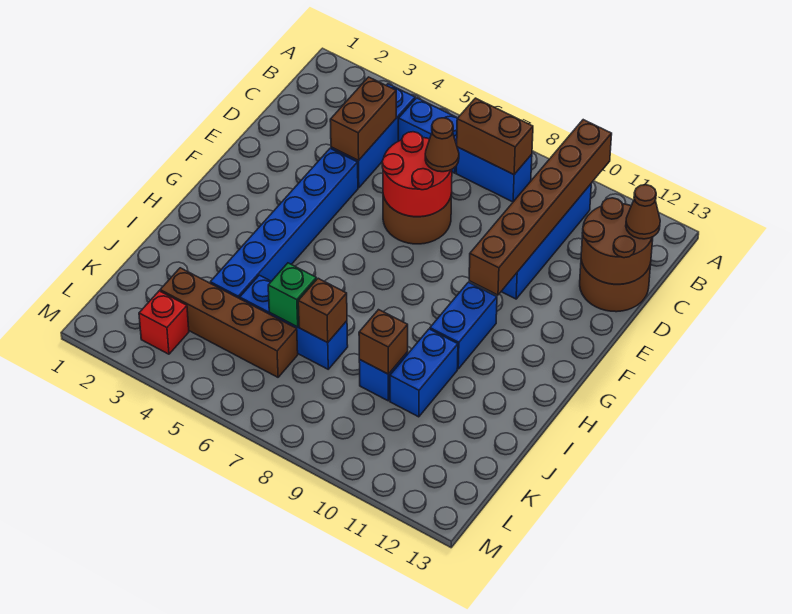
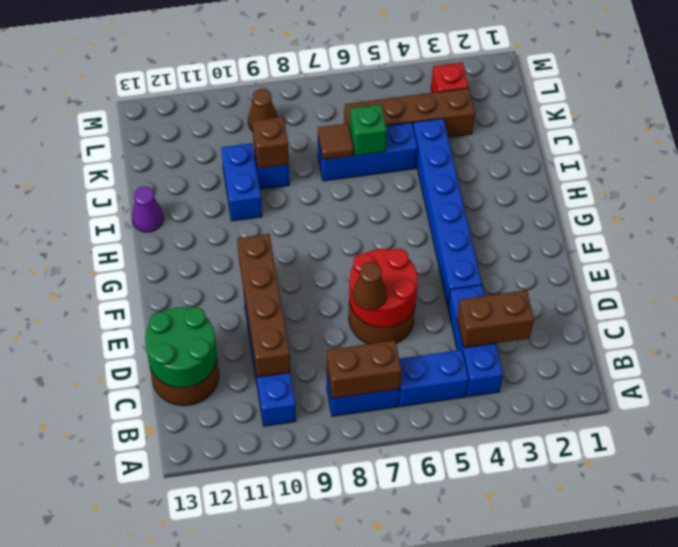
brown 1x6 brick [469,120,612,295] -> brown 1x4 brick [237,234,290,377]
brown 1x2 brick [330,77,396,161] -> brown 1x2 brick turned to [457,290,534,348]
brown 2x2 round brick [581,198,653,284] -> green 2x2 round brick [145,307,217,388]
brown 1x1 cone [626,185,660,239] -> brown 1x1 cone moved to [248,89,278,131]
blue 1x2 brick [430,282,497,369] -> none
none -> purple 1x1 cone [132,186,163,232]
brown 1x1 brick [298,278,347,343] -> brown 1x1 tile [318,123,354,160]

